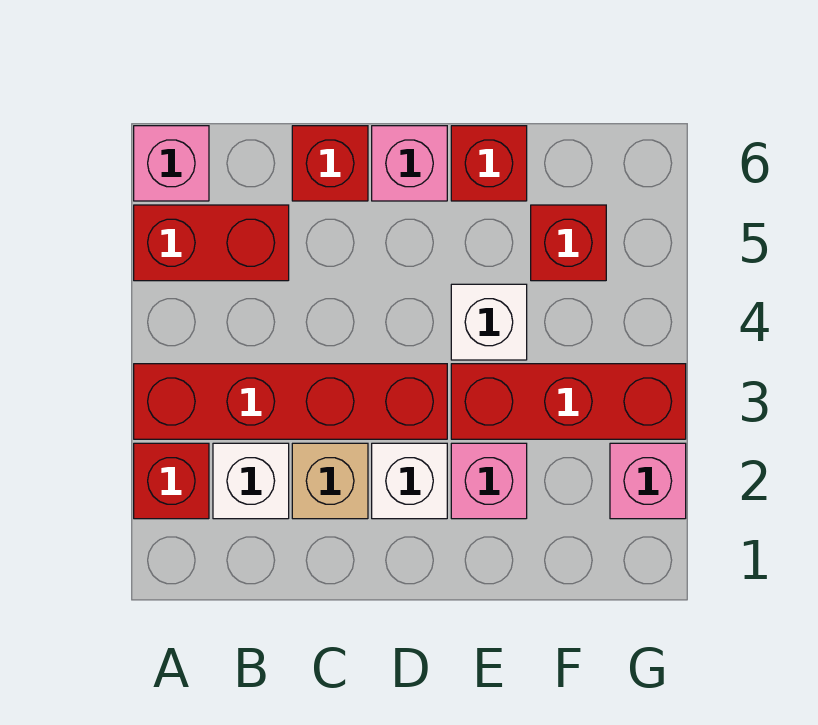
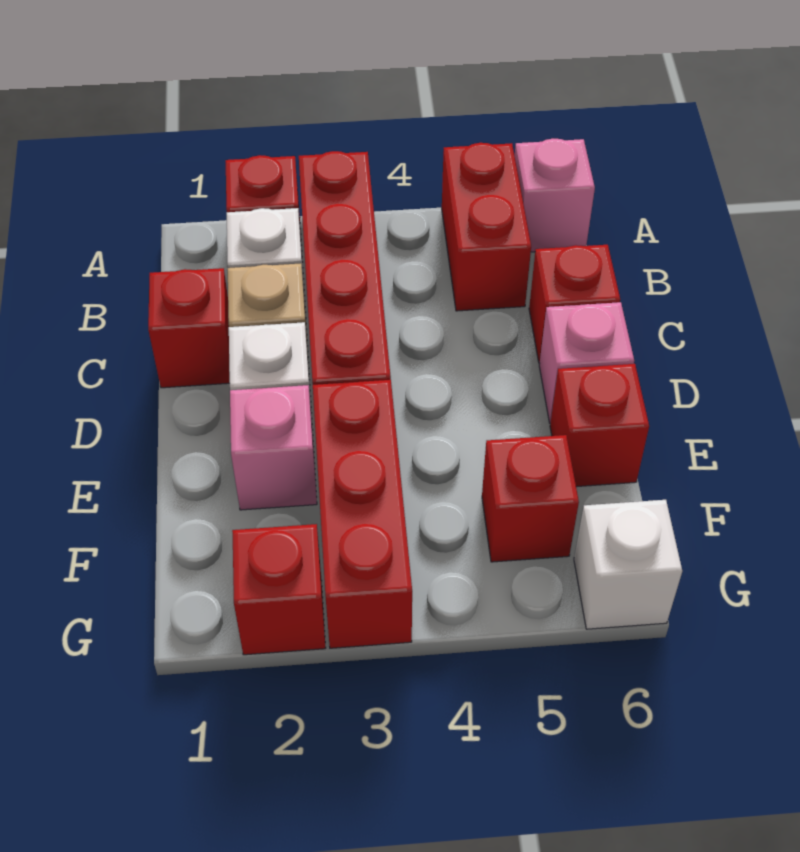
none -> red 1x1 brick [148,268,230,388]
white 1x1 brick [451,284,527,360] -> white 1x1 brick moved to [574,500,682,629]
pink 1x1 brick [610,443,686,519] -> red 1x1 brick [232,524,325,655]

